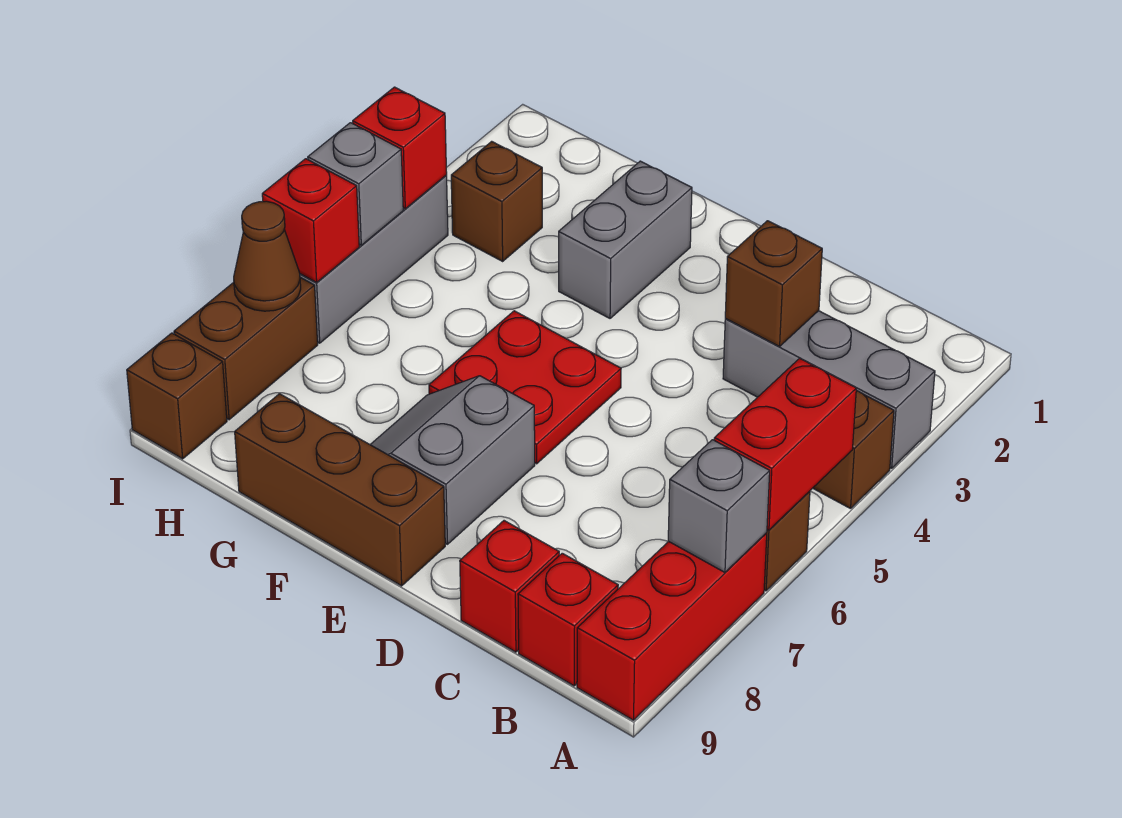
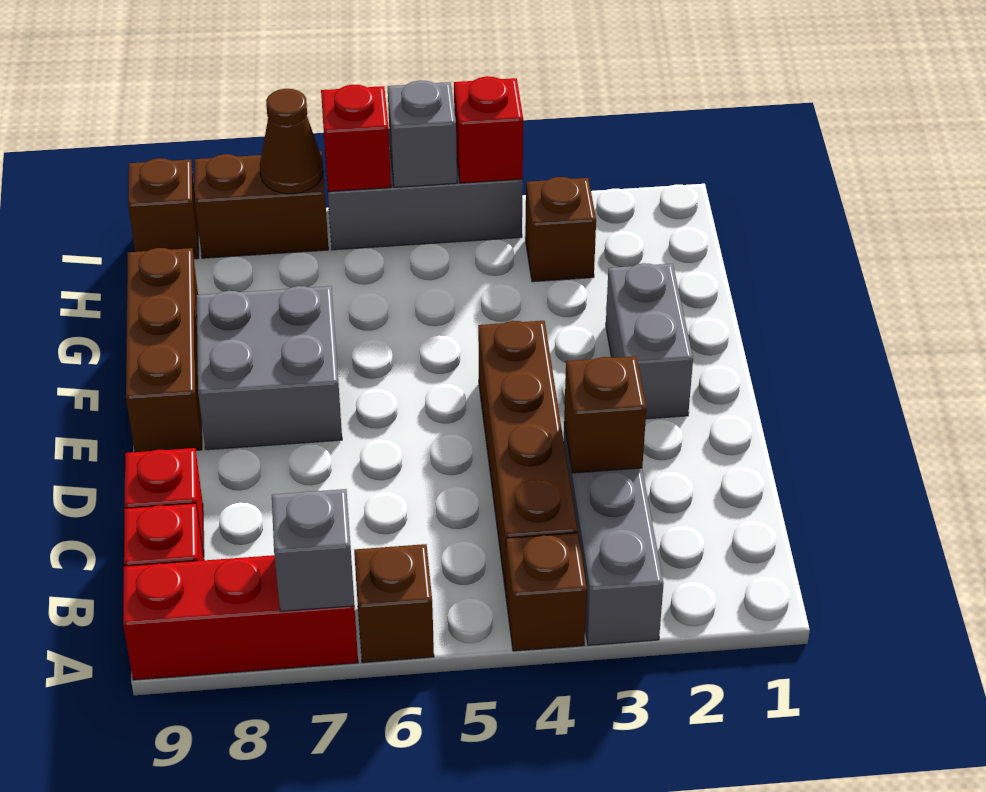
red 1x2 brick [714,358,856,530] -> none
none -> brown 1x4 brick [478,321,578,592]
red 2x2 plate [429,311,621,464] -> none
grey 2x2 slope [370,376,535,544] -> grey 2x2 brick [197,286,342,450]
grey 1x2 brick [559,161,692,318] -> grey 1x2 brick turned to [606,263,693,419]

